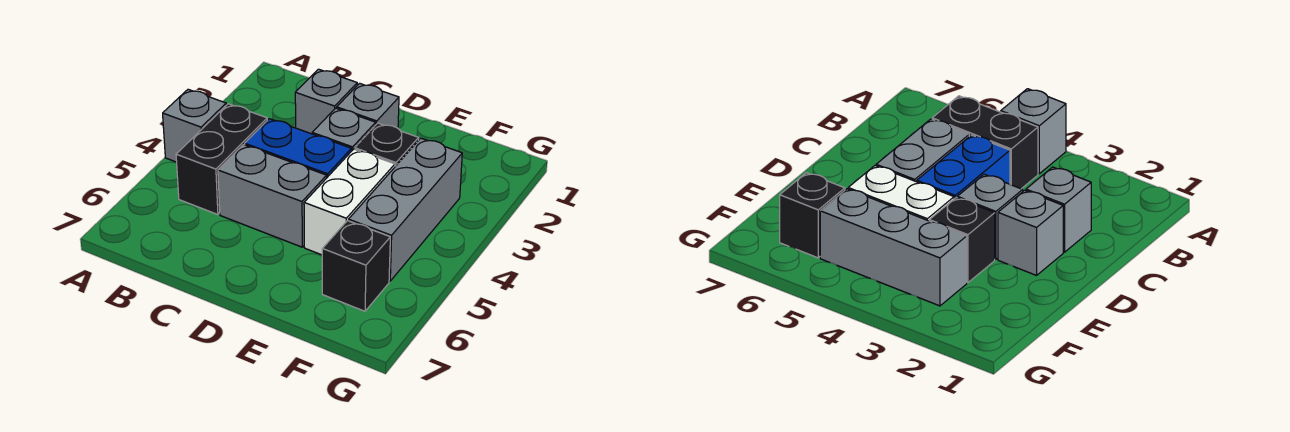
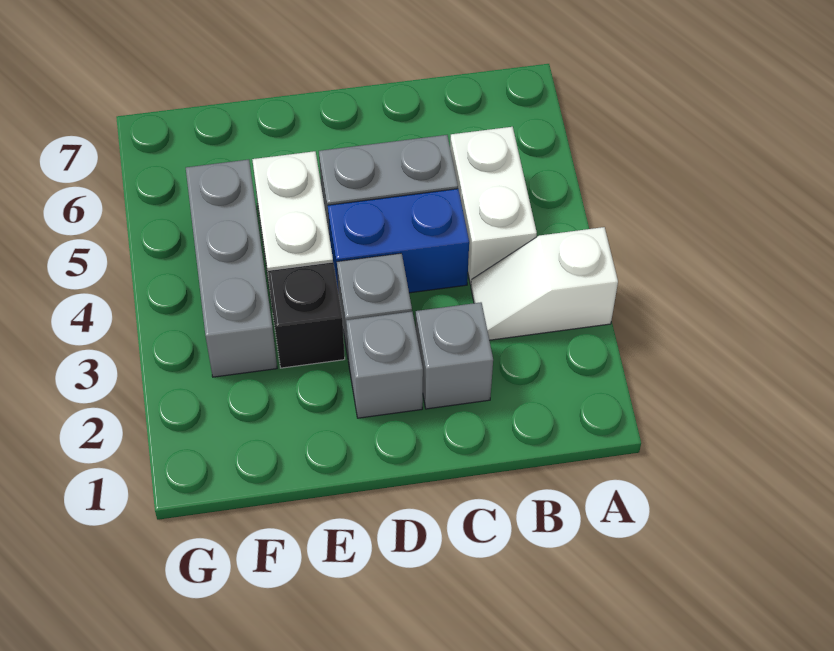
none -> white 1x2 slope [471,227,618,340]
grey 1x1 brick [163,89,226,162] -> none
black 1x2 brick [176,104,267,215] -> white 1x2 brick [450,127,537,285]
black 1x1 brick [322,221,390,311] -> none

